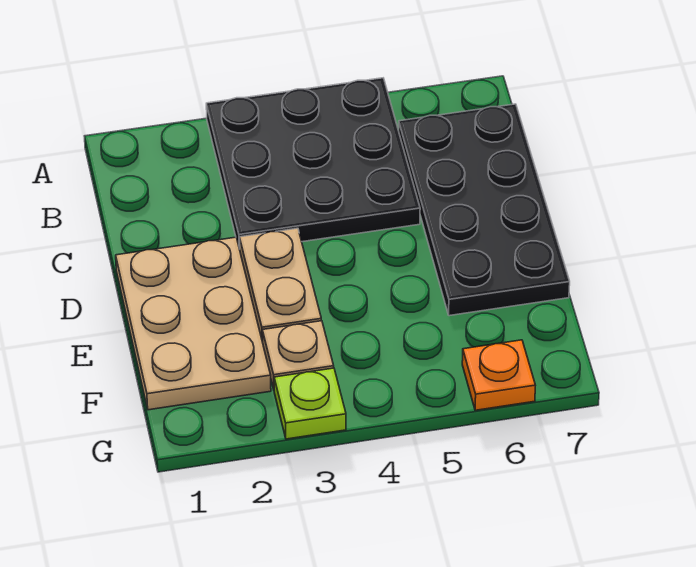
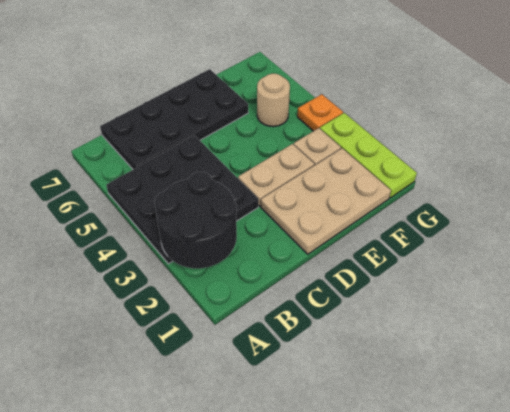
none -> black 2x2 round brick [154,172,237,268]
none -> tan 1x1 round brick [257,74,290,127]
lime 1x1 plate [274,368,346,439] -> lime 1x3 plate [320,113,417,198]
orange 1x1 plate [462,340,535,410] -> orange 1x1 plate moved to [297,94,343,131]

